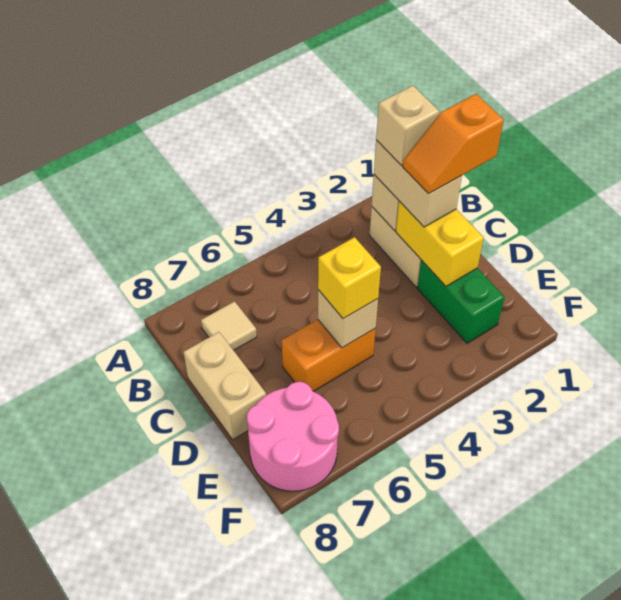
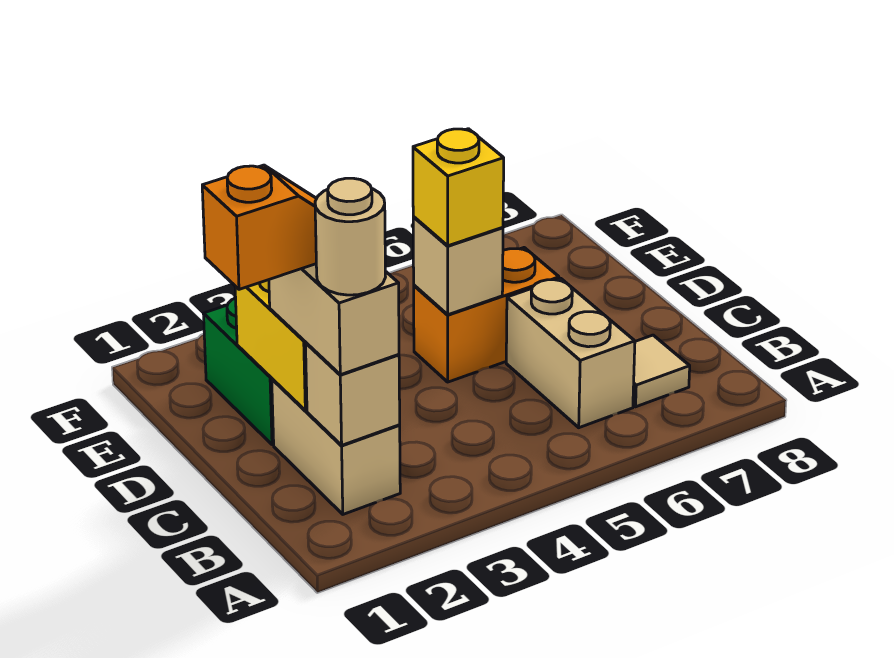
tan 1x1 brick [376,86,439,165] -> tan 1x1 round brick [315,178,385,295]
tan 1x2 brick [184,332,266,439] -> tan 1x2 brick moved to [506,279,635,428]
pink 2x2 round brick [247,382,339,491] -> none

